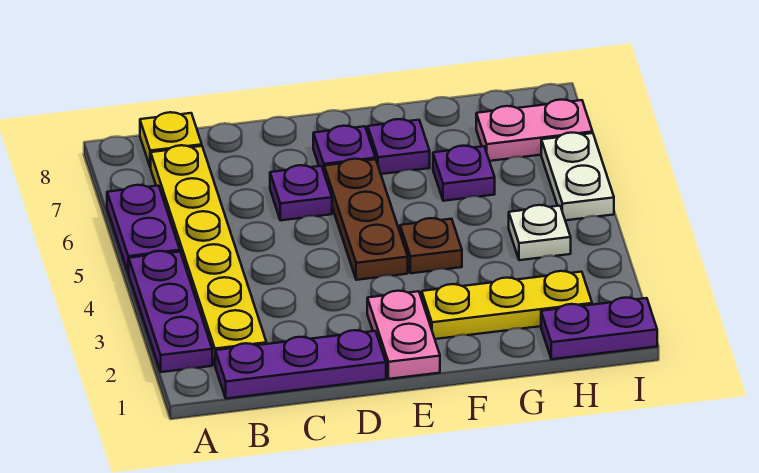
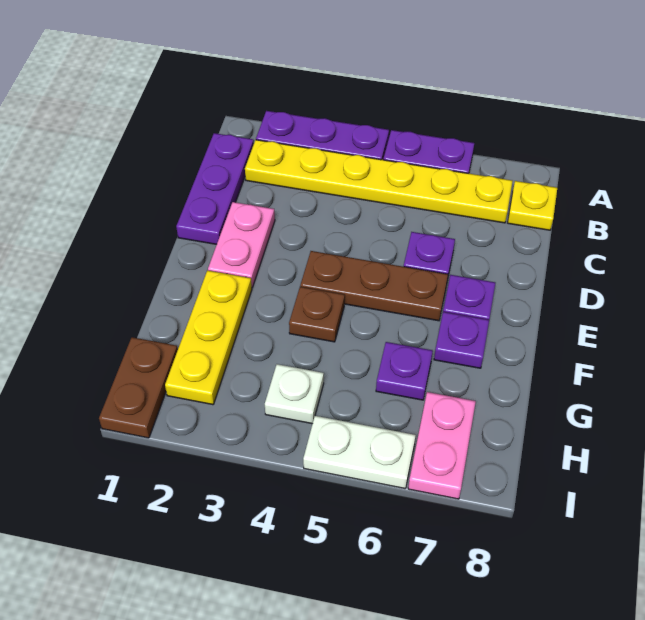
pink 1x2 plate [367,291,440,379] -> pink 1x2 plate turned to [208,202,275,288]
purple 1x2 plate [541,298,657,359] -> brown 1x2 plate [99,337,178,438]

